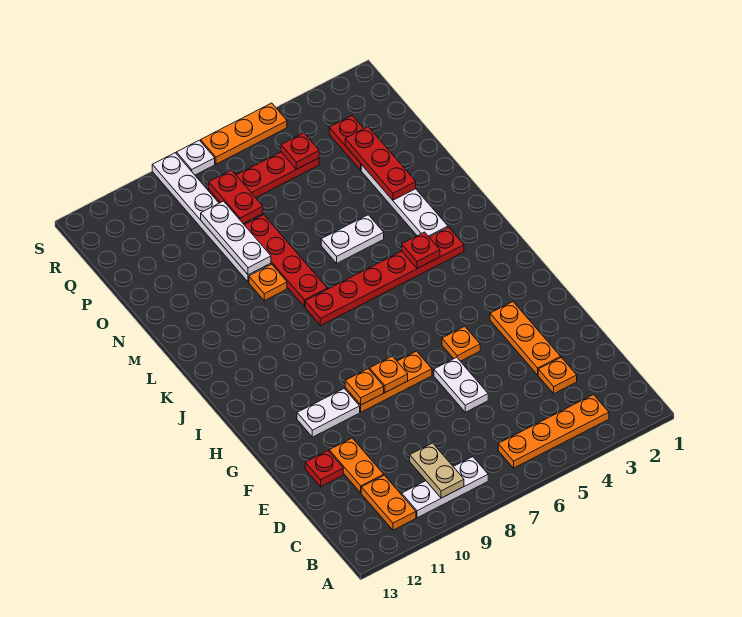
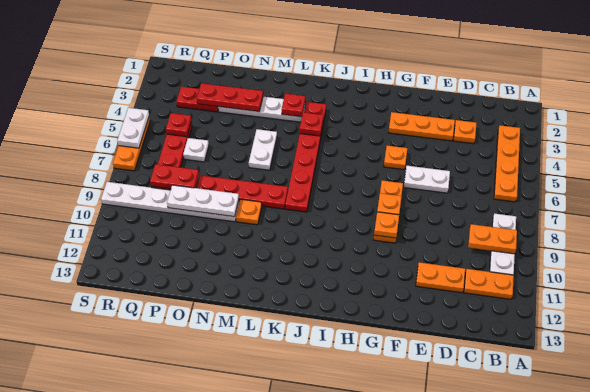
tan 1x2 plate [410,443,464,498] -> orange 1x2 plate [468,224,517,254]
red 1x1 plate [305,451,343,487] -> red 1x1 plate moved to [282,94,305,117]
white 1x2 plate [297,389,360,437] -> white 1x2 plate moved to [117,108,149,148]
white 1x1 plate [176,140,215,175] -> white 1x1 plate moved to [183,138,209,162]

